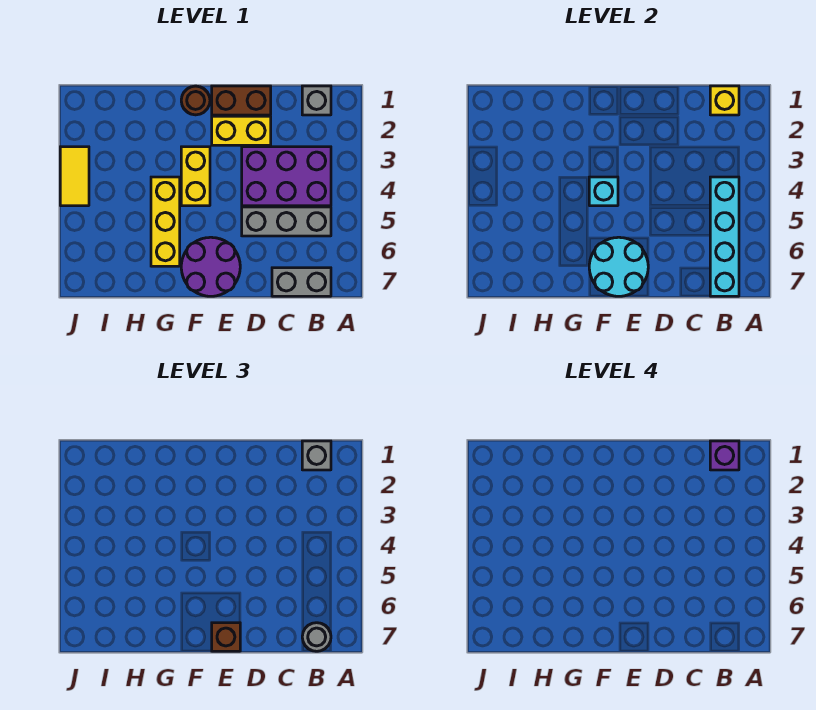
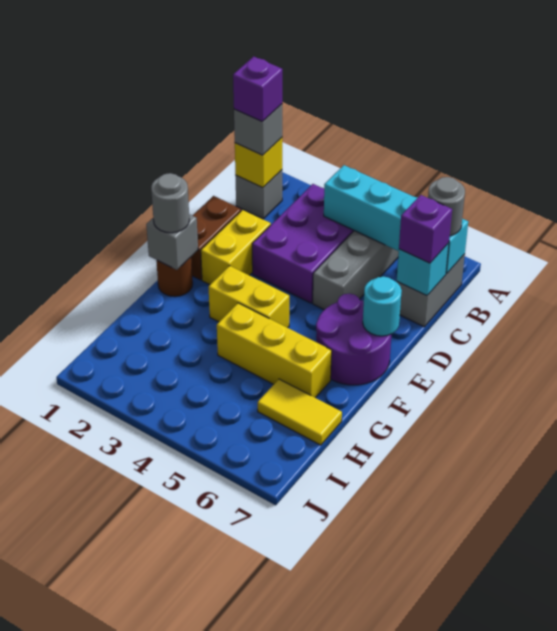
none -> purple 1x1 brick [399,195,452,263]
cyan 2x2 round brick [589,237,648,296] -> cyan 1x1 round brick [363,277,402,336]
brown 1x1 brick [212,623,240,651] -> none
none -> grey 1x1 brick [146,214,198,270]
none -> grey 1x1 round brick [151,173,189,233]
cyan 1x1 brick [589,177,618,206] -> cyan 1x1 brick moved to [397,243,449,296]
yellow 1x2 tile [60,147,89,206] -> yellow 1x2 tile moved to [258,379,342,445]

